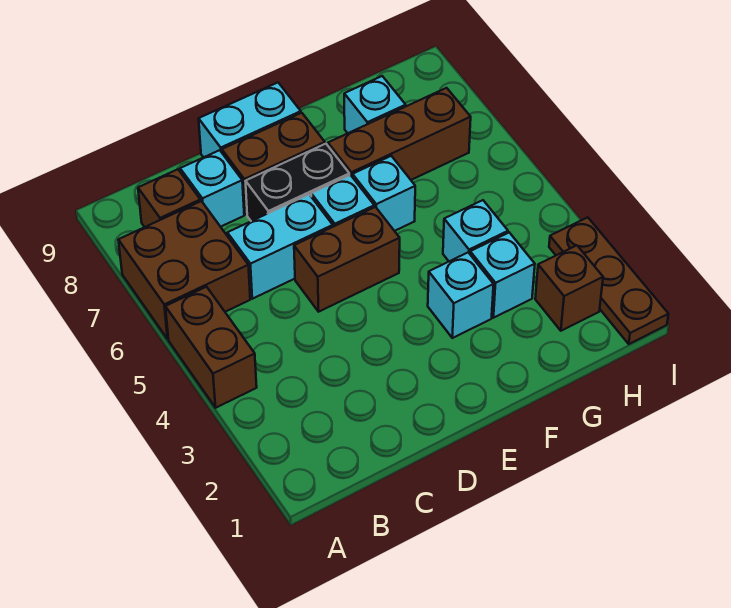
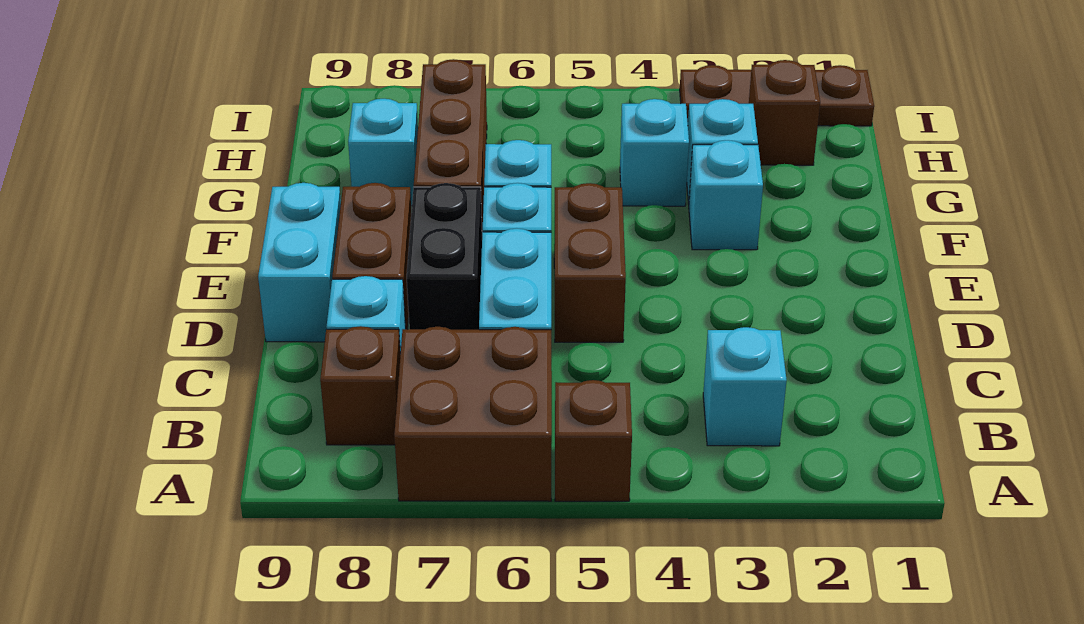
brown 1x2 brick [165,287,257,408] -> brown 1x1 brick [555,380,632,501]
none -> cyan 1x1 brick [703,327,787,446]

